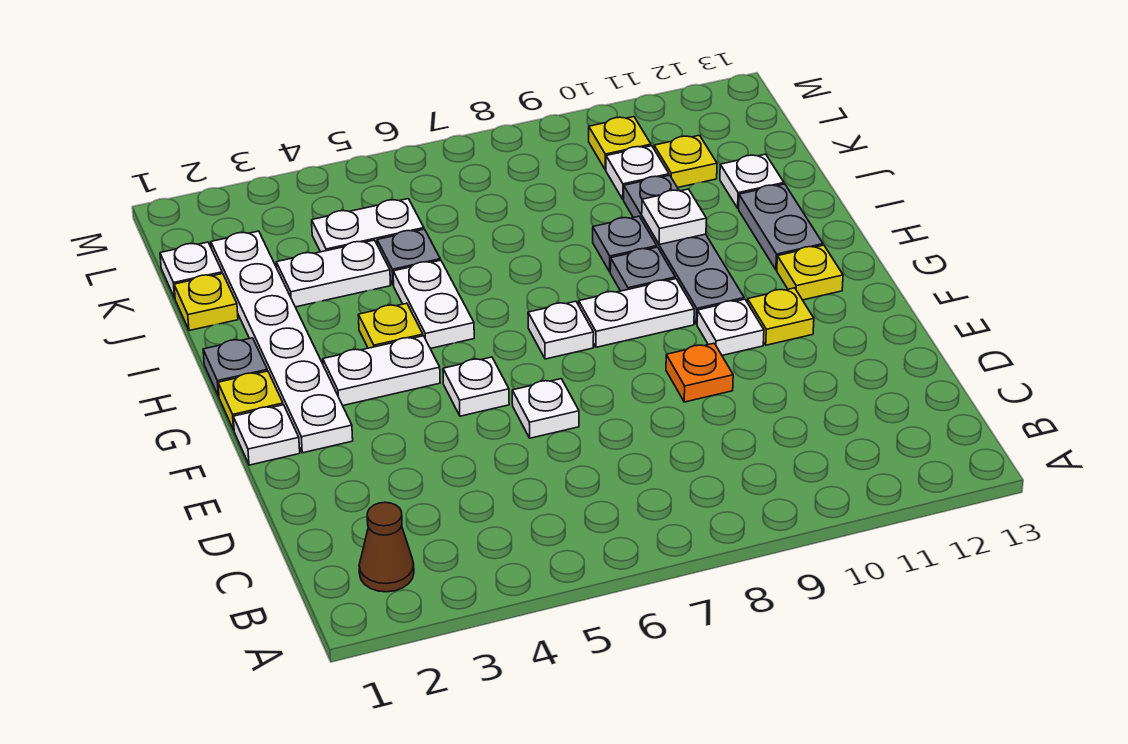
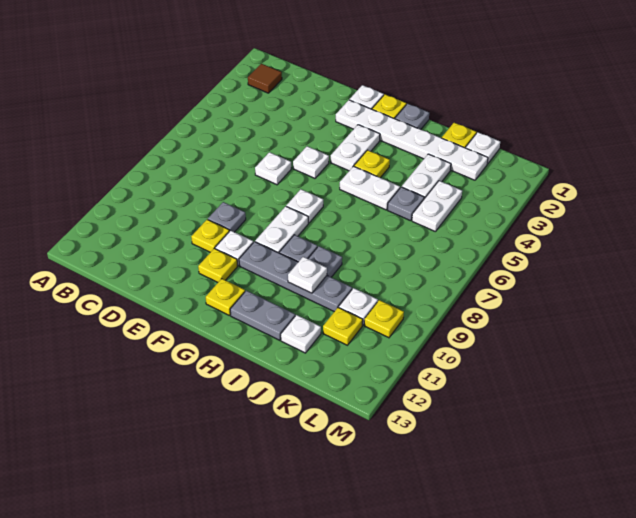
brown 1x1 cone [359,502,414,592] -> brown 1x1 tile [248,64,282,93]
orange 1x1 plate [666,343,733,402] -> grey 1x1 plate [208,202,246,232]
none -> yellow 1x1 plate [191,220,229,252]

